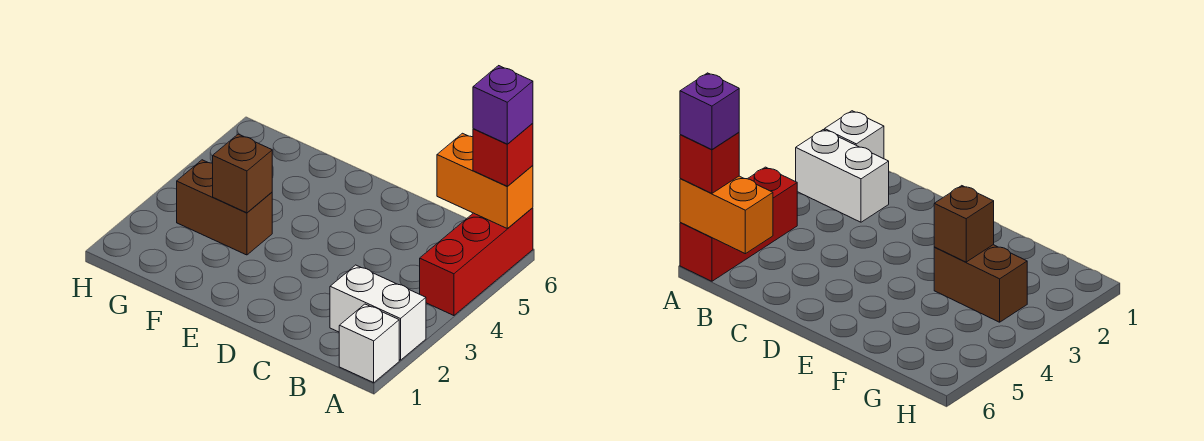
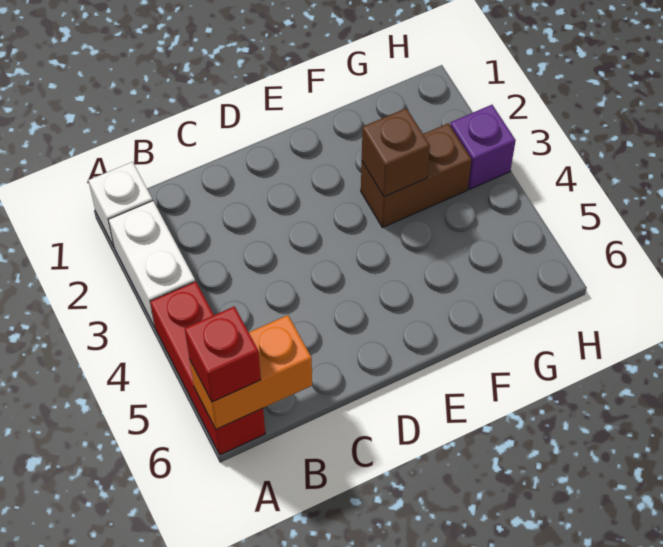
white 1x2 brick [330,265,426,360] -> white 1x2 brick turned to [109,201,195,327]
purple 1x1 brick [473,66,533,144] -> purple 1x1 brick moved to [450,105,516,189]

